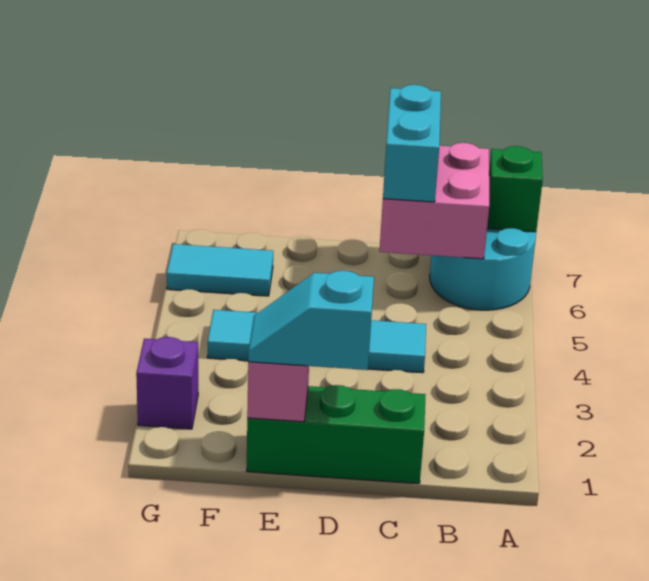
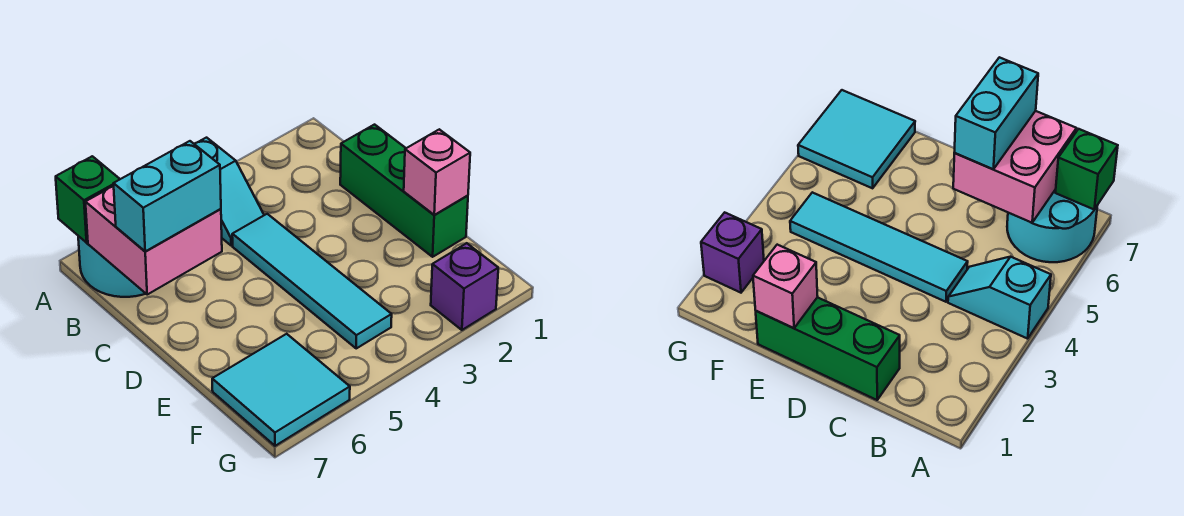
cyan 1x2 slope [248,271,374,370] -> cyan 1x2 slope moved to [195,138,264,246]
cyan 1x2 tile [167,244,273,296] -> cyan 2x2 tile [212,334,350,446]

